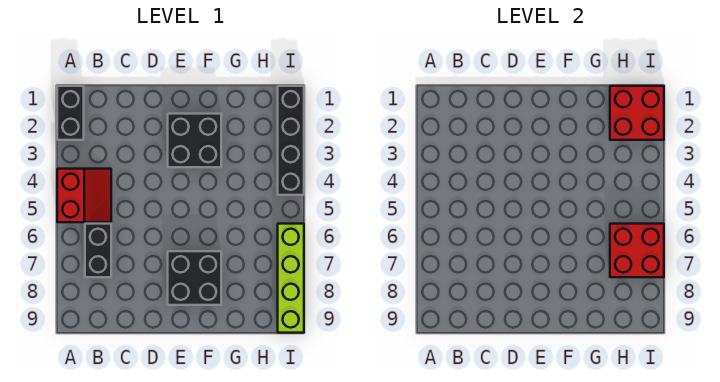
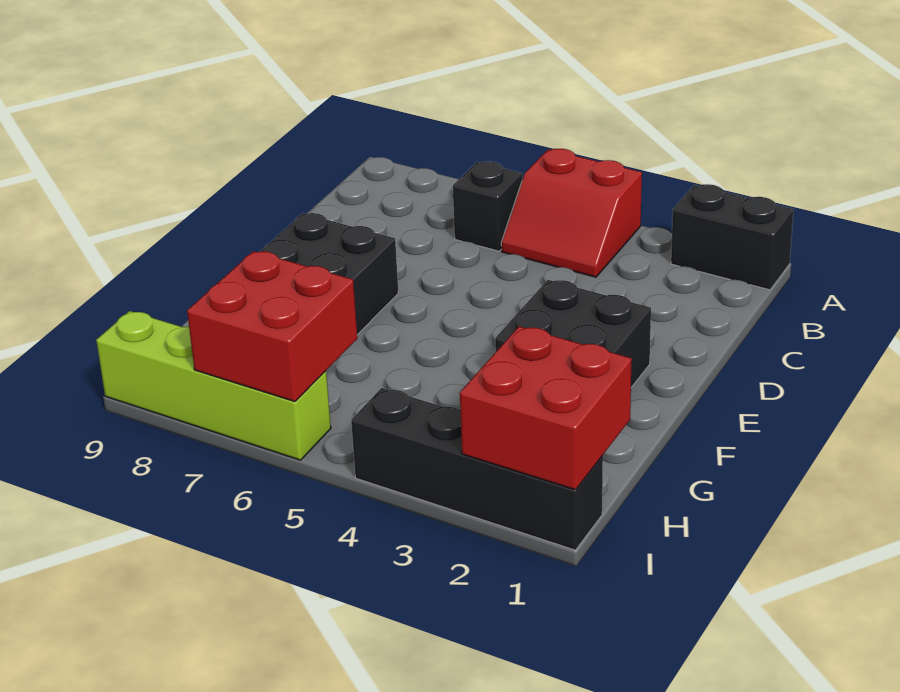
black 1x2 brick [85,224,111,277] -> black 1x1 brick [453,161,522,251]

